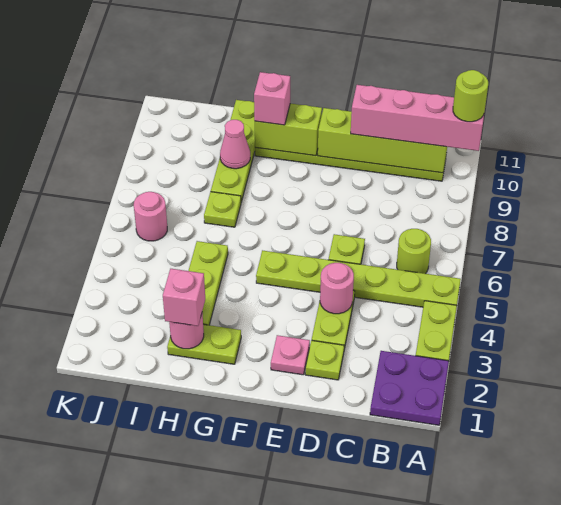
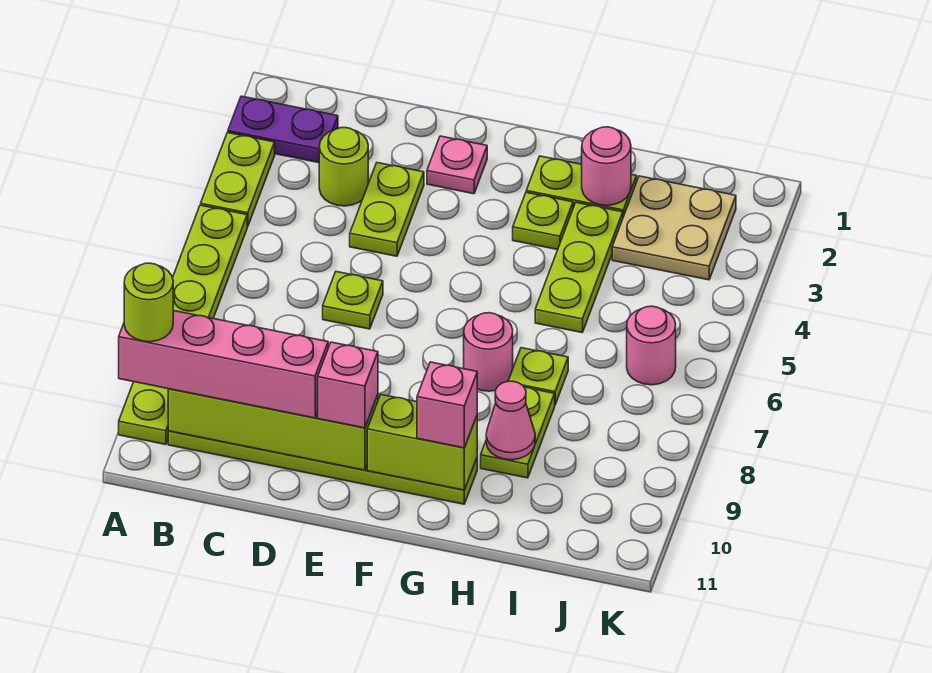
purple 2x2 plate [370,351,449,425] -> purple 1x2 plate [228,96,338,163]
lime 1x6 plate [256,250,461,307] -> lime 1x6 plate turned to [119,205,247,444]
lime 1x1 round brick [397,229,431,274] -> lime 1x1 round brick moved to [319,128,368,206]
lime 1x1 plate [305,340,344,380] -> lime 1x1 plate moved to [513,192,573,250]
pink 1x1 round brick [320,263,354,314] -> pink 1x1 round brick moved to [464,313,513,391]
pink 1x1 brick [163,269,205,326] -> pink 1x1 brick moved to [318,342,378,428]
lime 1x4 plate [211,100,255,202] -> lime 1x2 plate [481,387,555,478]
none -> tan 2x2 plate [612,176,736,280]

